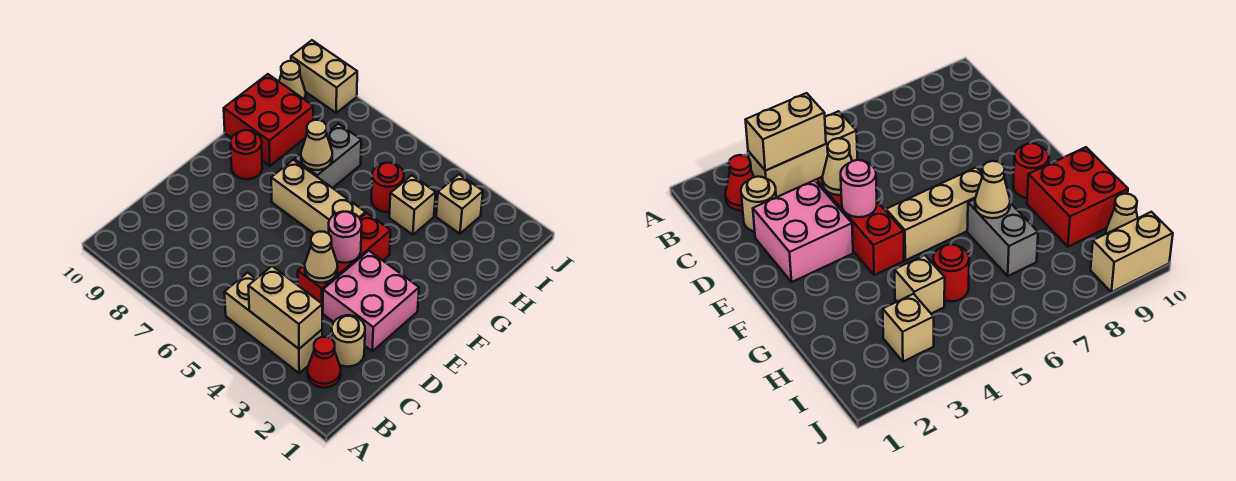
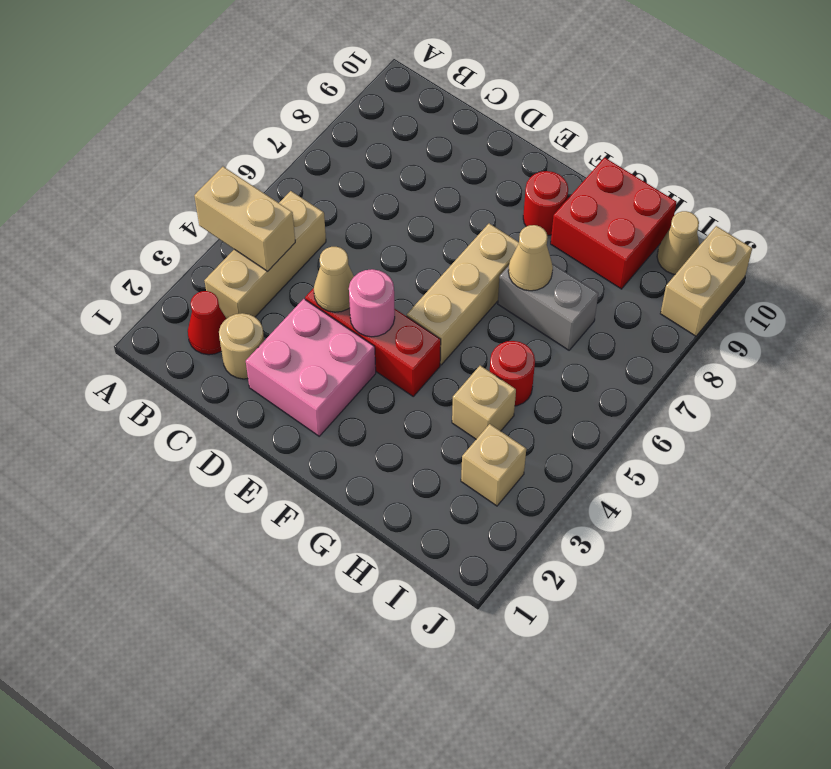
tan 1x2 brick [248,266,322,349] -> tan 1x2 brick turned to [194,167,295,271]

